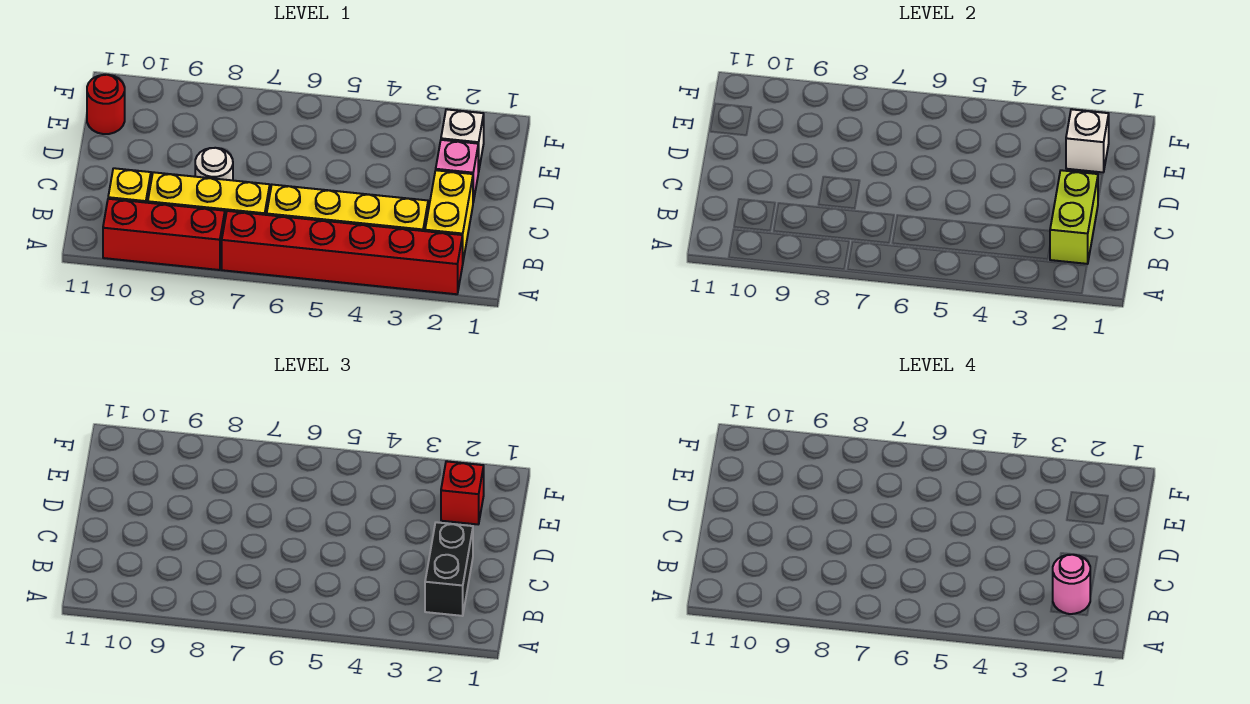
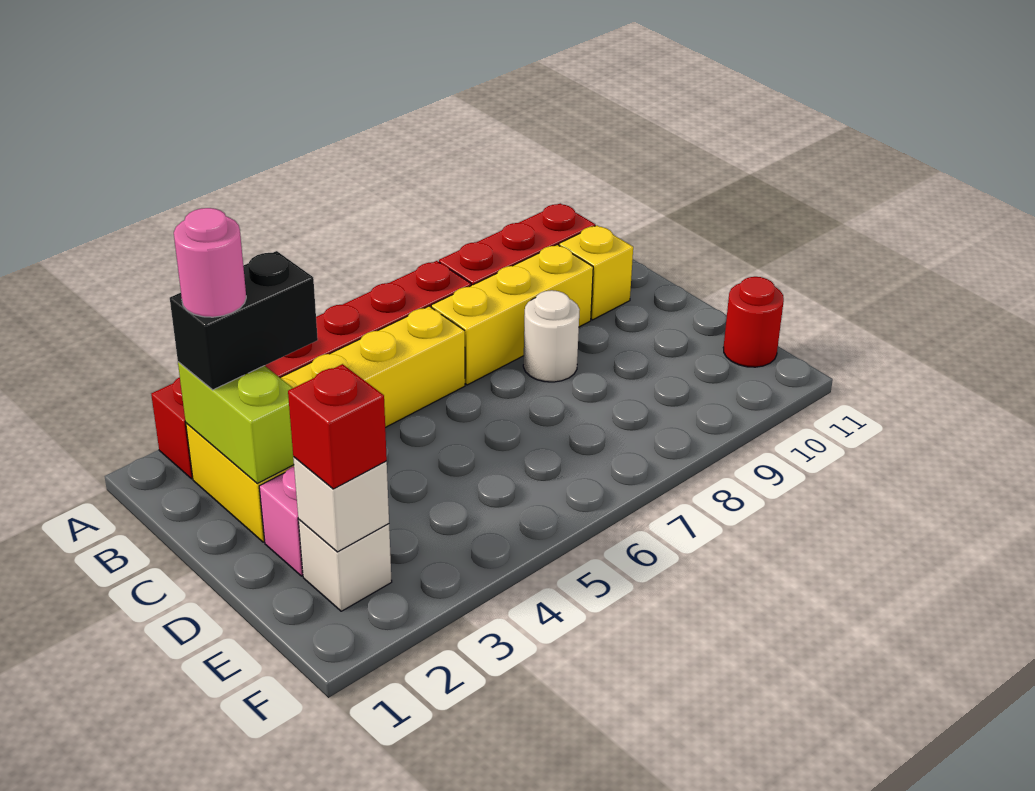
black 1x2 brick [425,522,473,616] -> black 1x2 brick turned to [170,251,318,390]

